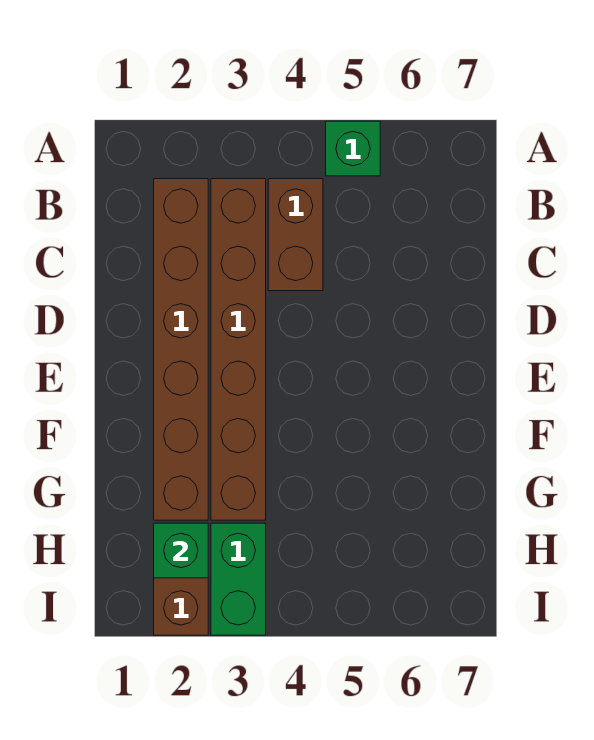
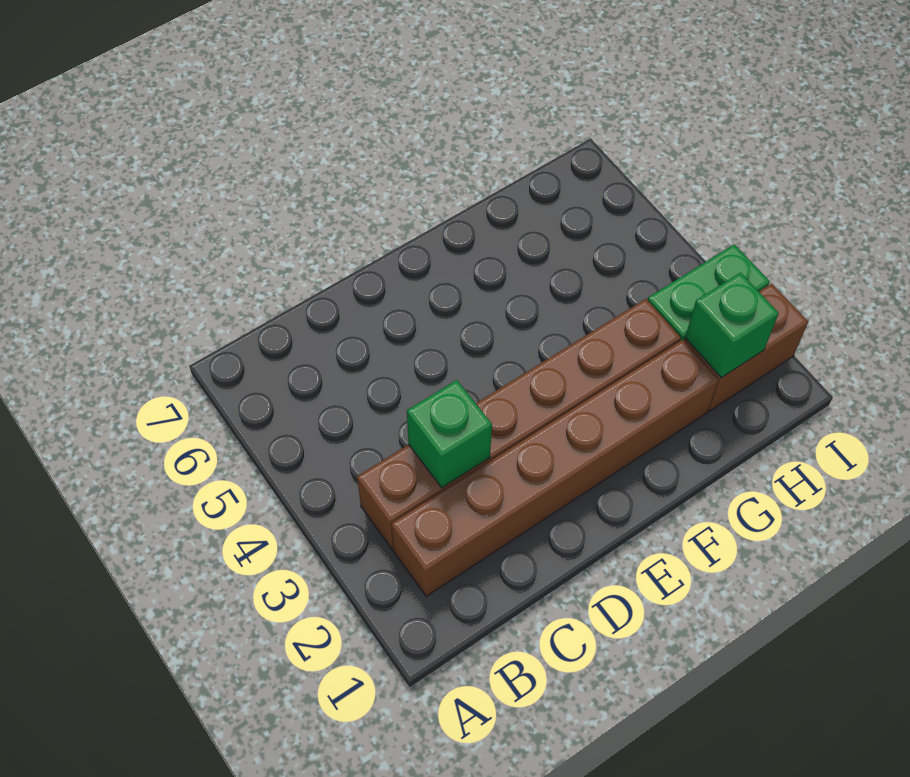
green 1x1 brick [326,121,380,176] -> green 1x1 brick moved to [407,380,492,488]
brown 1x2 brick [268,179,323,291] -> none

